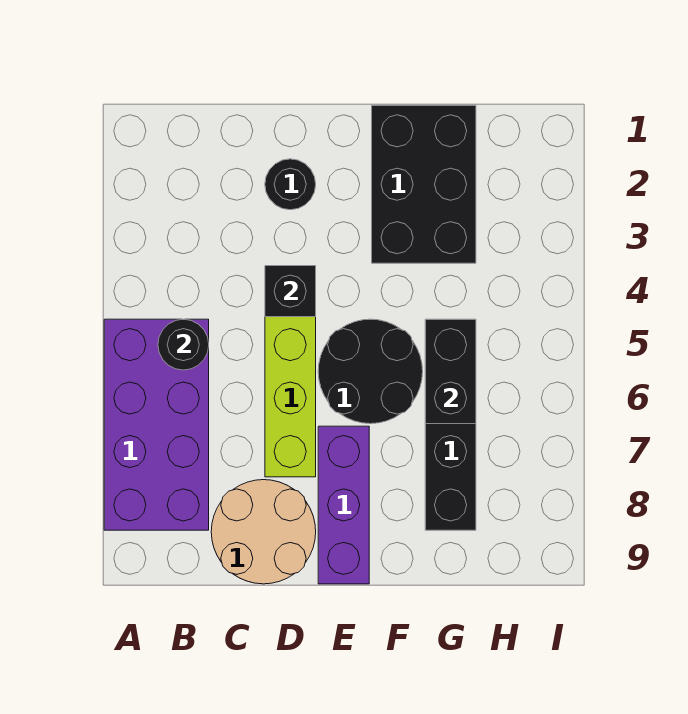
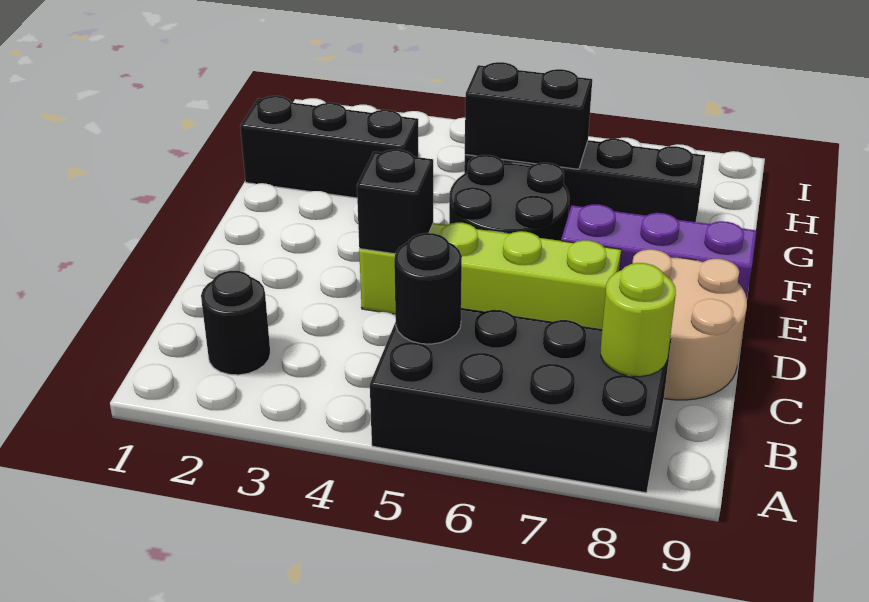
purple 2x4 brick [104,319,209,530] -> black 2x4 brick [370,308,671,493]
none -> lime 1x1 round brick [601,263,676,377]
black 1x1 round brick [265,159,316,210] -> black 1x1 round brick moved to [201,271,270,375]
black 2x3 brick [372,105,476,263] -> black 1x3 brick [240,96,418,198]

